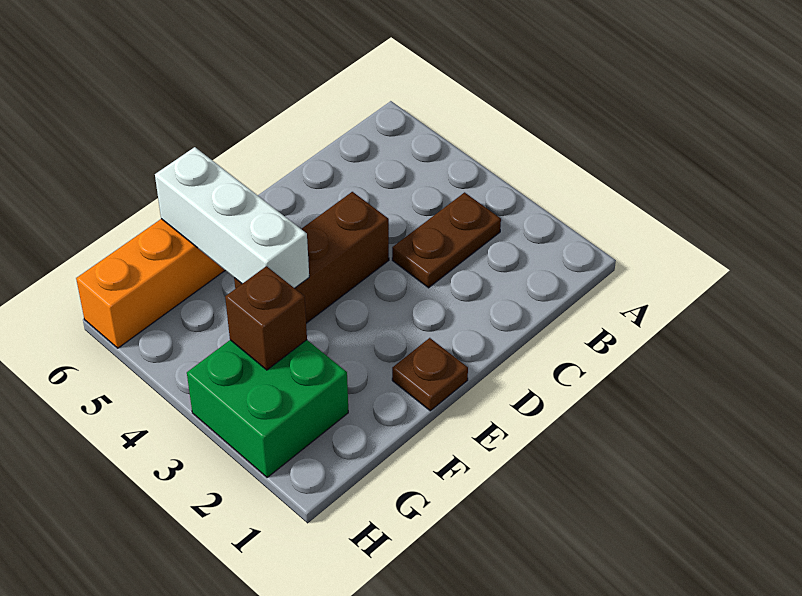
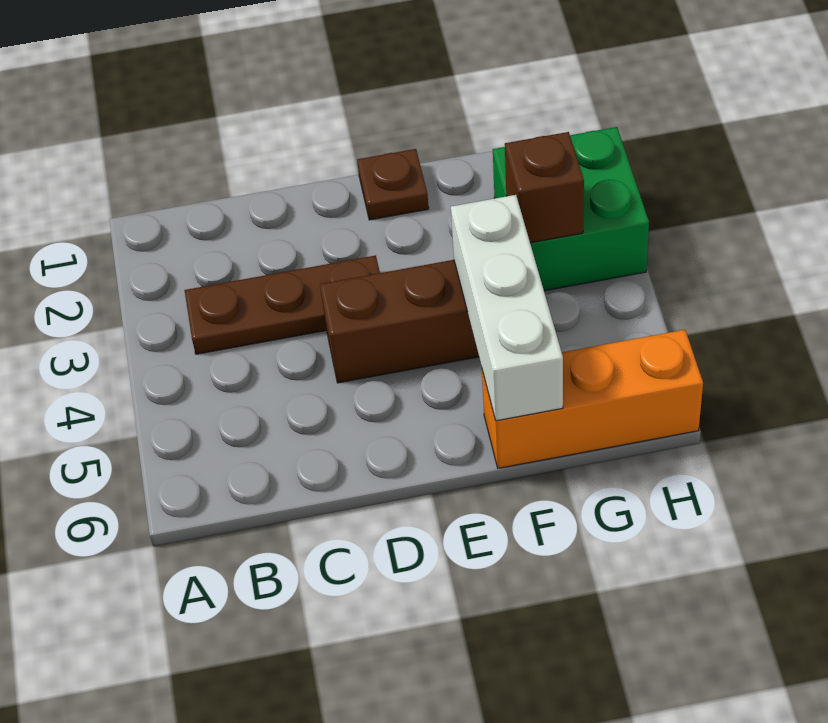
brown 1x2 plate [392,192,501,288] -> brown 1x3 plate [185,255,380,354]

